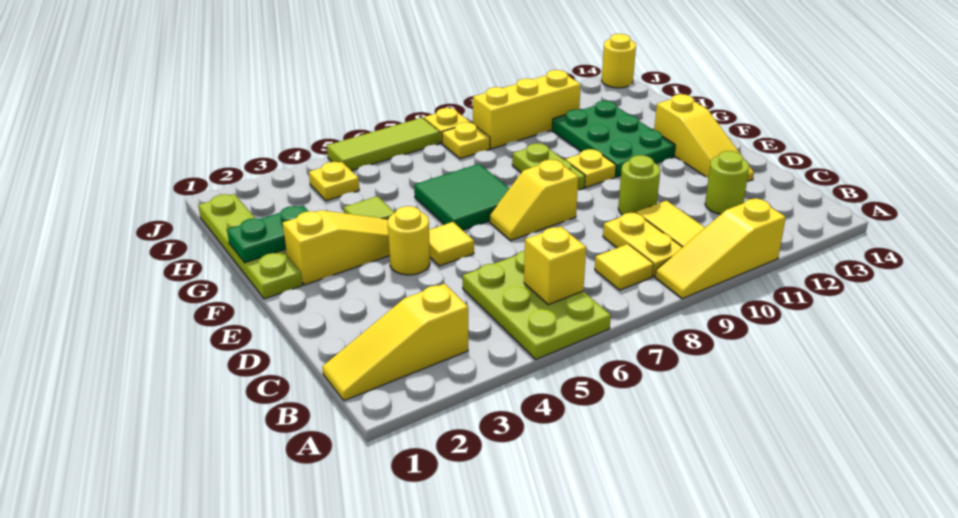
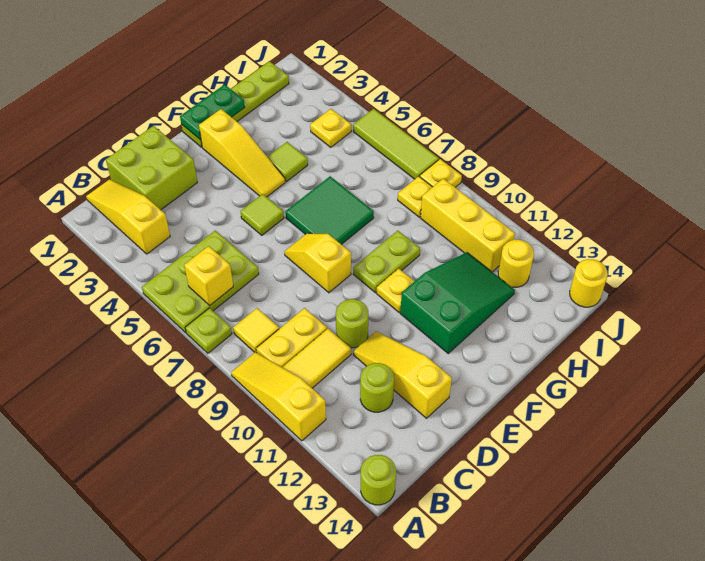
none -> lime 1x1 plate [185,308,232,353]
none -> lime 1x1 round brick [361,455,396,505]
none -> lime 2x2 brick [106,126,197,210]
yellow 1x3 slope [654,94,754,182] -> yellow 1x3 slope turned to [353,331,452,418]
yellow 1x1 round brick [388,206,430,275] -> yellow 1x1 round brick moved to [498,240,534,287]
yellow 1x1 tile [429,222,474,266] -> lime 1x1 tile [241,194,284,235]
green 2x3 plate [552,101,675,177] -> green 2x3 slope [400,253,515,353]
green 1x2 plate [227,206,309,263] -> green 1x2 plate turned to [180,85,245,140]

